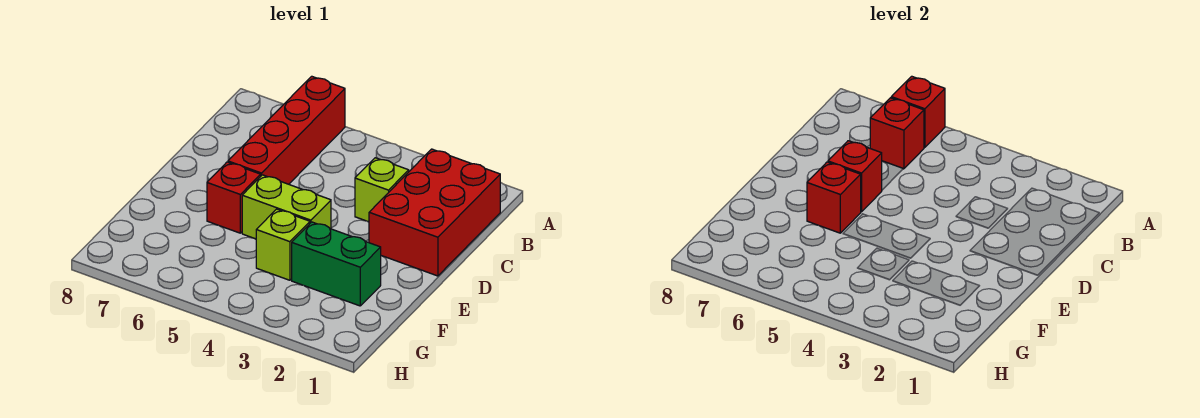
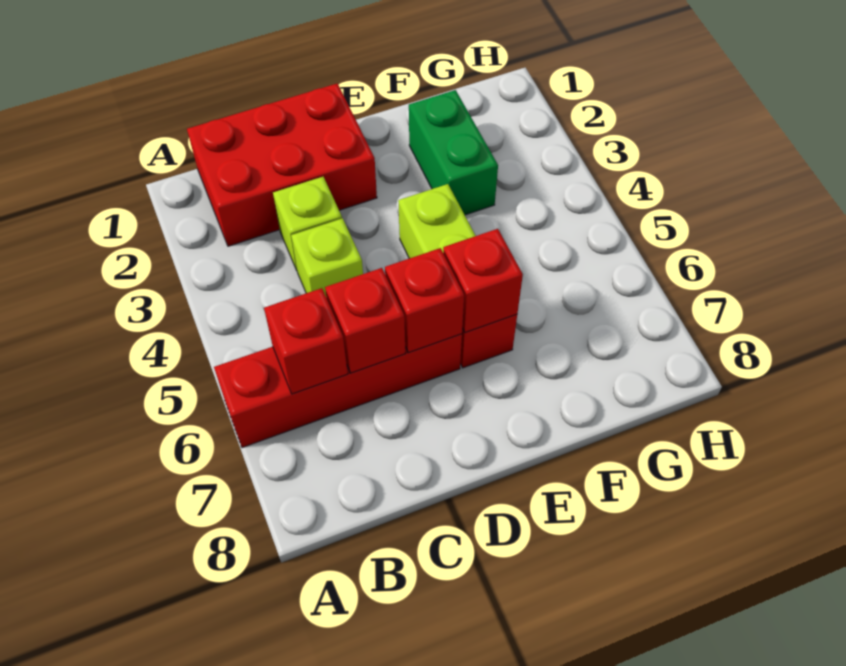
red 1x1 brick [891,76,945,147] -> red 1x1 brick moved to [325,268,405,373]
lime 1x1 brick [256,209,310,280] -> lime 1x1 brick moved to [291,218,363,296]

